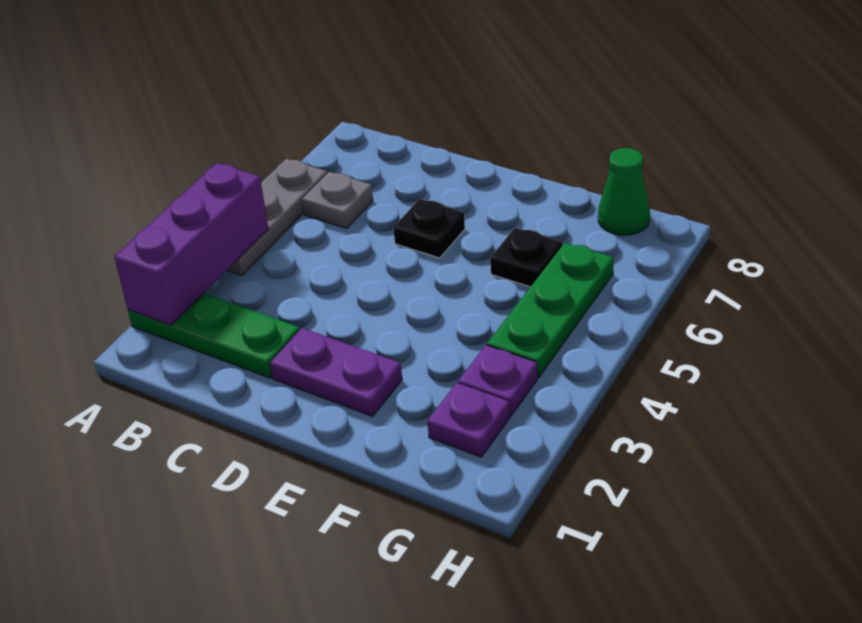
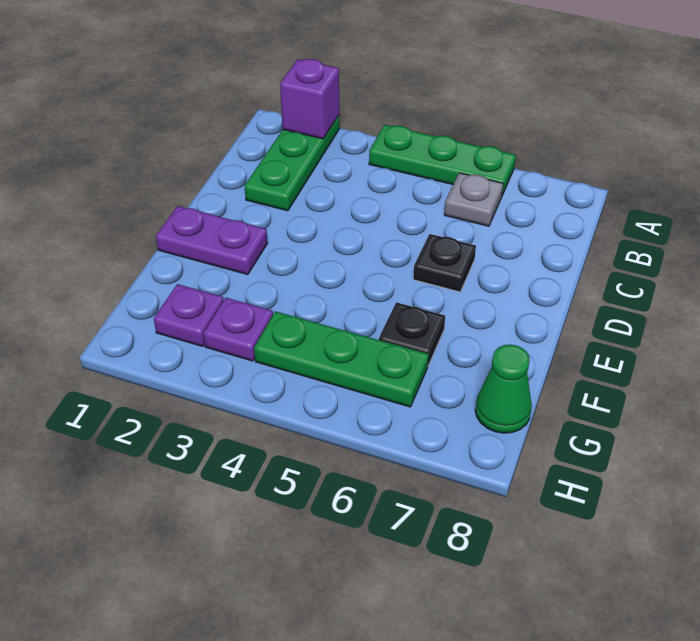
purple 1x3 brick [114,163,268,325] -> purple 1x1 brick [280,59,339,139]
grey 1x3 plate [227,159,327,275] -> green 1x3 plate [369,125,516,195]
purple 1x2 plate [270,328,402,416] -> purple 1x2 plate turned to [156,206,267,275]

